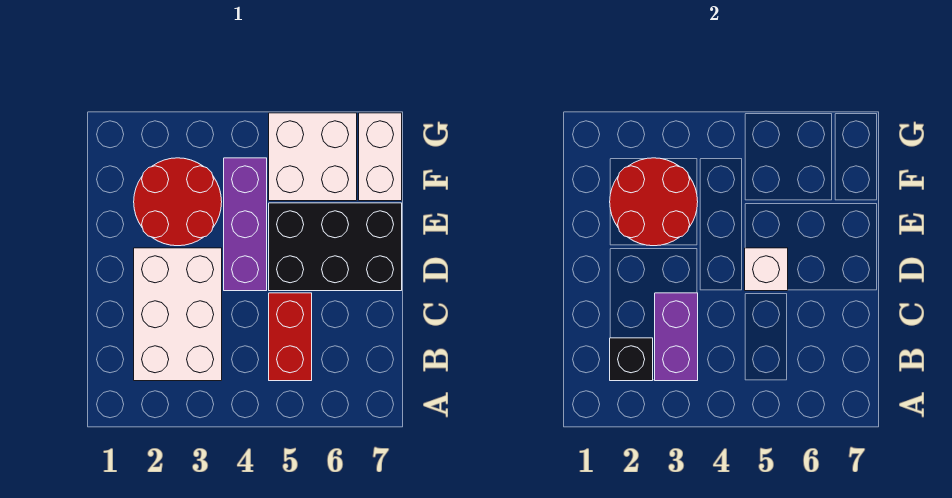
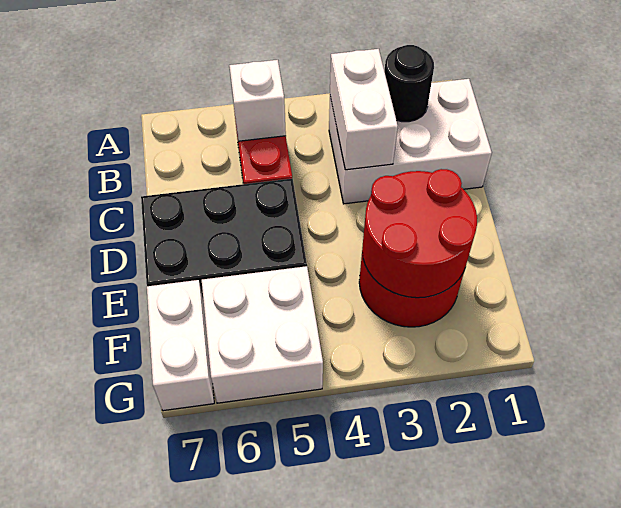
white 2x3 brick [134,248,222,381] -> white 2x3 brick turned to [329,79,492,204]
black 1x1 brick [610,338,653,381] -> black 1x1 round brick [384,45,434,122]
purple 1x2 brick [655,293,698,381] -> white 1x2 brick [330,49,398,170]
purple 1x3 brick [224,158,267,291] -> none
white 1x1 brick [745,248,788,291] -> white 1x1 brick moved to [229,60,286,141]

